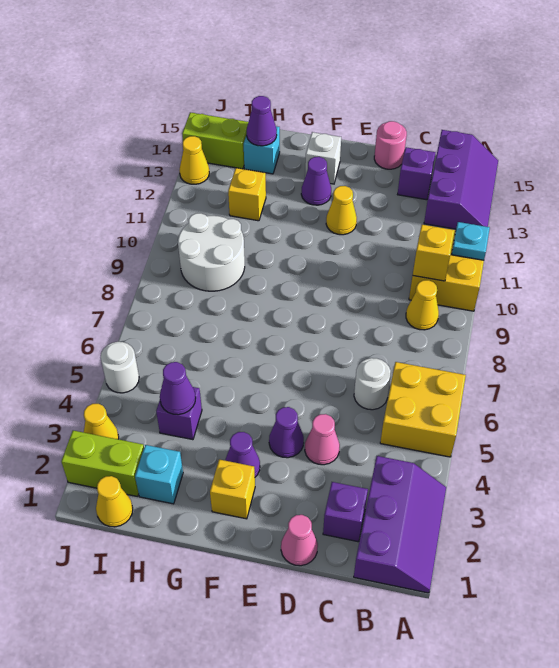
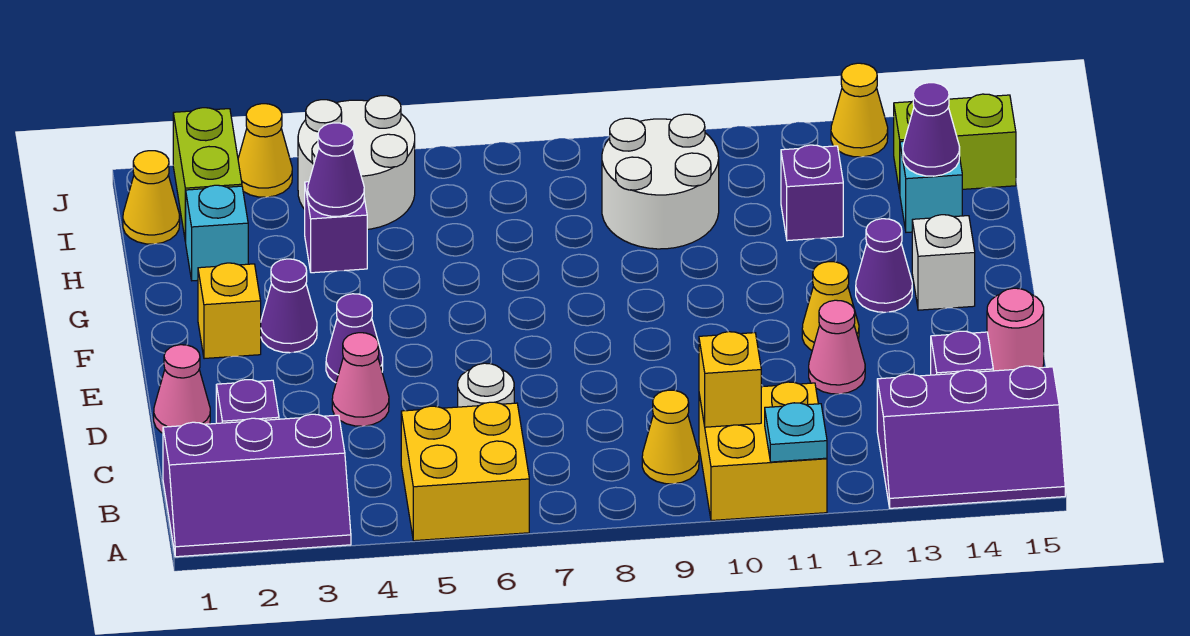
none -> pink 1x1 cone [809,300,865,394]
yellow 1x1 brick [228,168,266,221] -> purple 1x1 brick [781,145,843,241]
lime 1x2 brick [182,112,248,169] -> lime 1x2 brick turned to [894,94,1016,192]
white 1x1 round brick [101,342,139,393] -> white 2x2 round brick [298,96,415,229]

